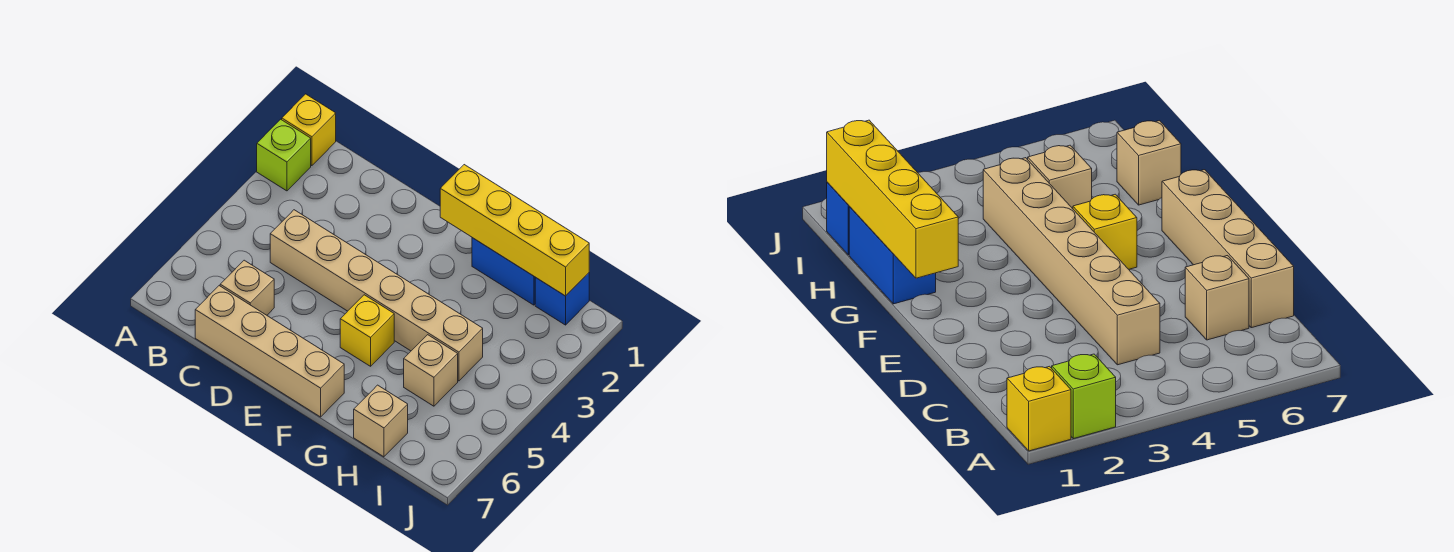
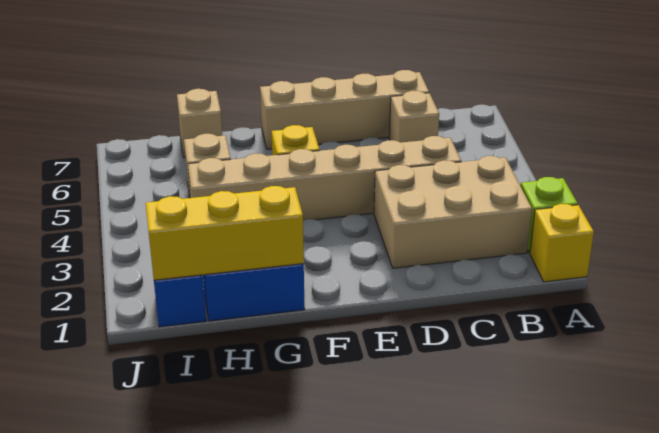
none -> tan 2x3 brick [374,156,532,268]
yellow 1x4 brick [440,165,589,296] -> yellow 1x3 brick [146,186,304,280]

